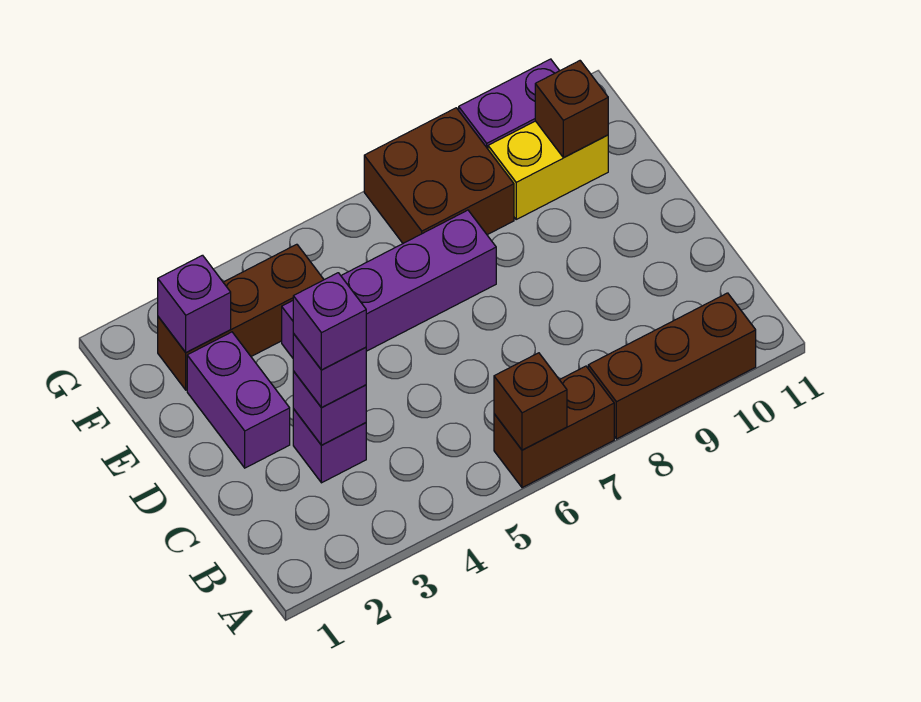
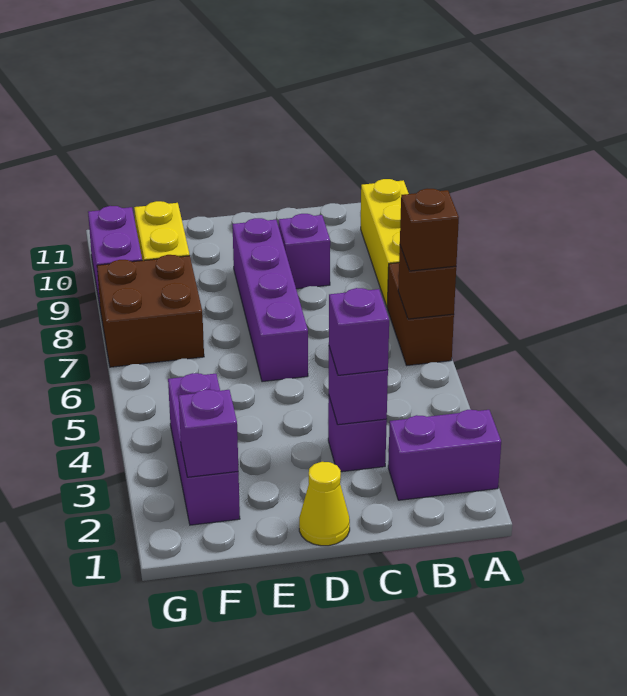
brown 1x3 brick [588,293,756,439] -> yellow 1x3 brick [361,179,409,306]
purple 1x1 brick [293,273,366,370] -> purple 1x1 brick moved to [279,214,330,289]
none -> yellow 1x1 cone [299,462,350,546]
purple 1x2 brick [187,332,290,468] -> purple 1x2 brick moved to [388,410,501,500]
purple 1x4 brick [282,210,496,358] -> purple 1x4 brick moved to [233,218,308,382]
brown 1x3 brick [158,244,324,390] -> purple 1x3 brick [168,373,240,525]
brown 1x1 brick [535,61,608,158] -> brown 1x1 brick moved to [400,189,459,271]

